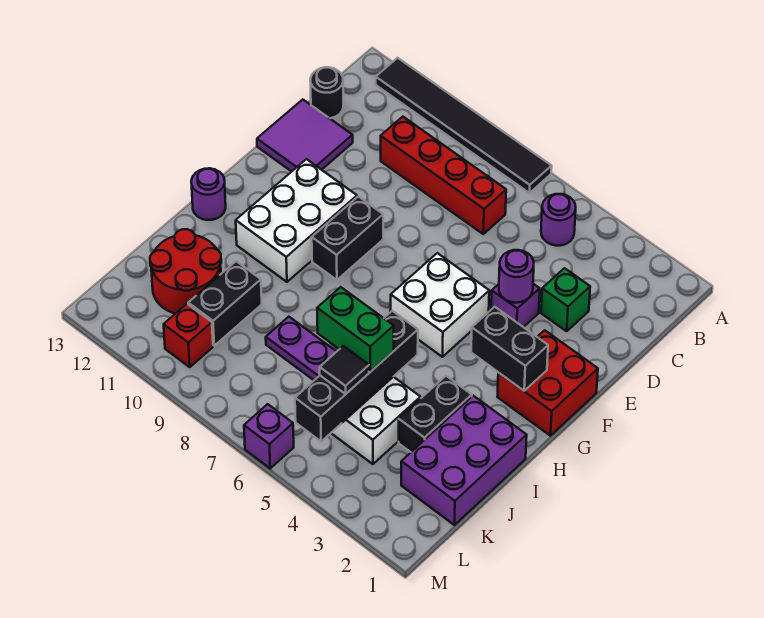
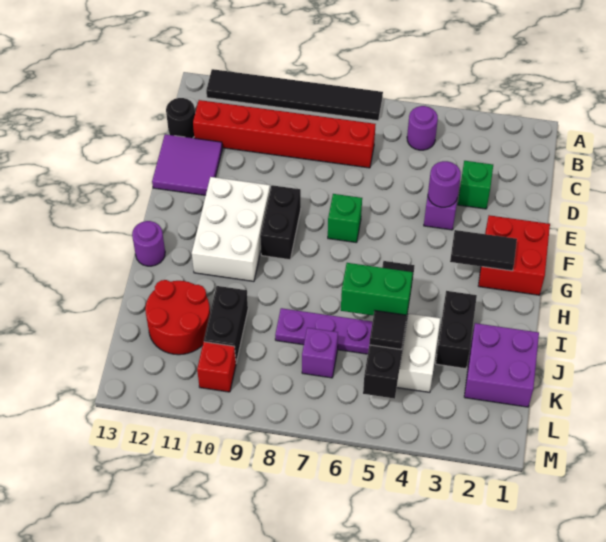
red 1x4 brick [381,117,506,234] -> red 1x6 brick [193,100,376,168]
white 2x2 brick [391,253,489,357] -> none
none -> green 1x1 brick [328,194,362,243]
black 1x2 brick [471,307,548,391] -> black 1x2 tile [450,230,517,271]
purple 2x3 brick [401,396,527,525] -> purple 2x2 brick [464,323,539,407]
purple 1x1 brick [244,404,294,468] -> purple 1x1 brick moved to [302,328,338,378]

